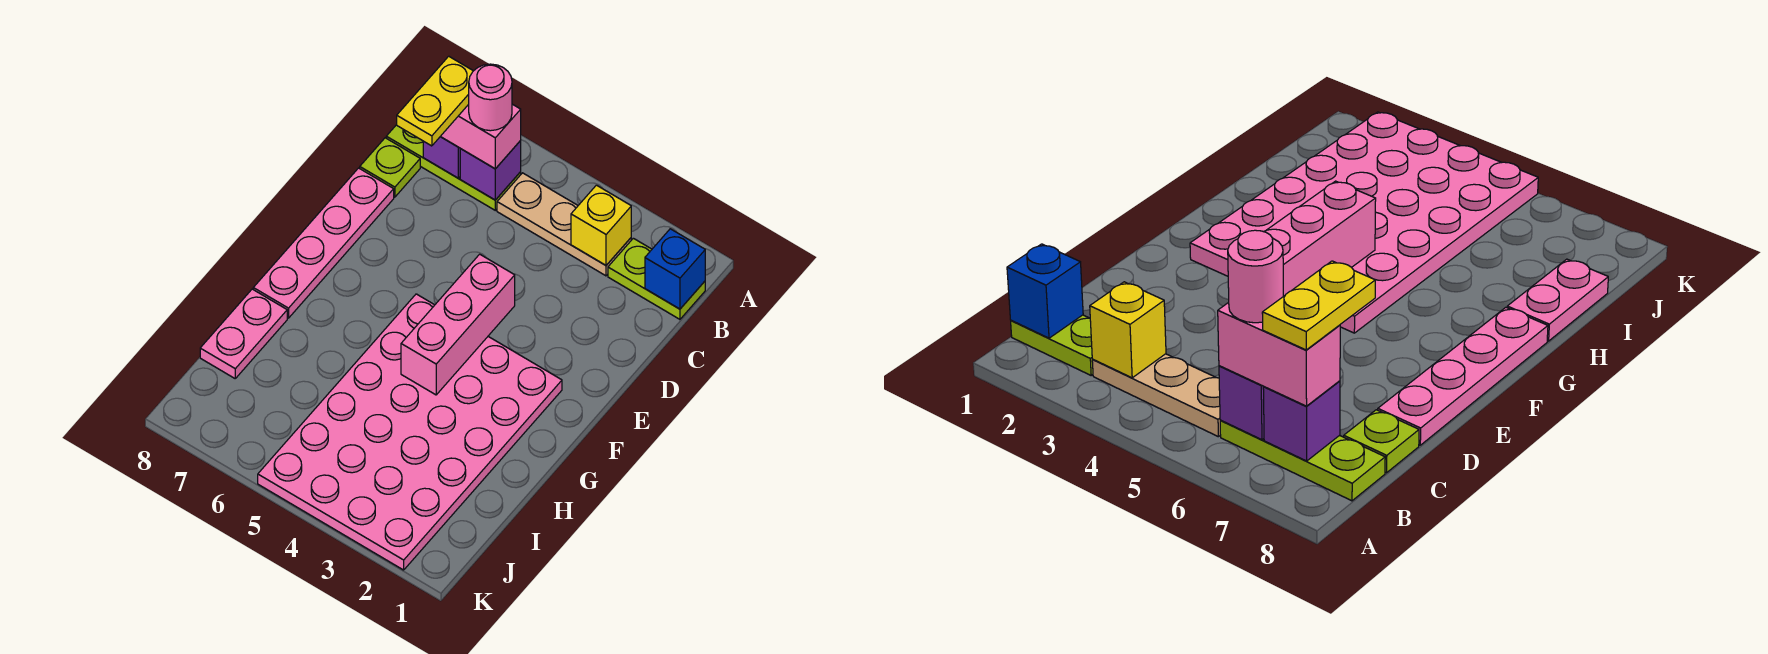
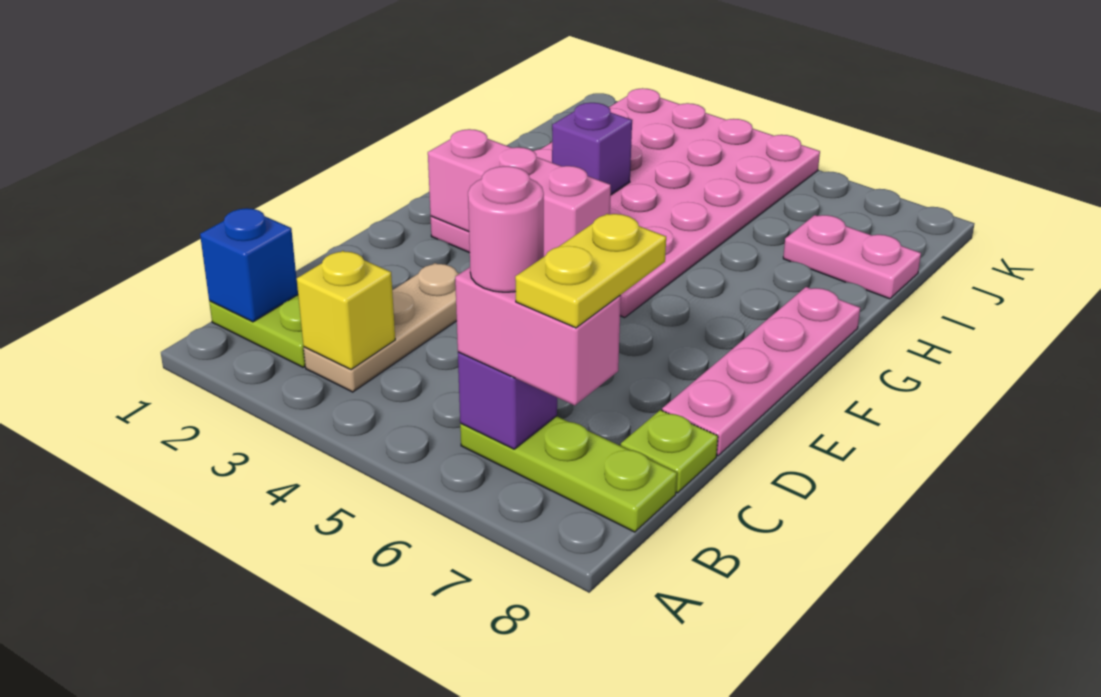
tan 1x3 plate [497,173,631,276] -> tan 1x3 plate turned to [304,263,460,392]
purple 1x1 brick [423,137,460,178] -> purple 1x1 brick moved to [552,103,632,195]
pink 1x3 brick [401,254,515,395] -> pink 1x3 brick turned to [428,129,611,256]
pink 1x2 plate [200,289,287,378] -> pink 1x2 plate turned to [783,215,921,299]

